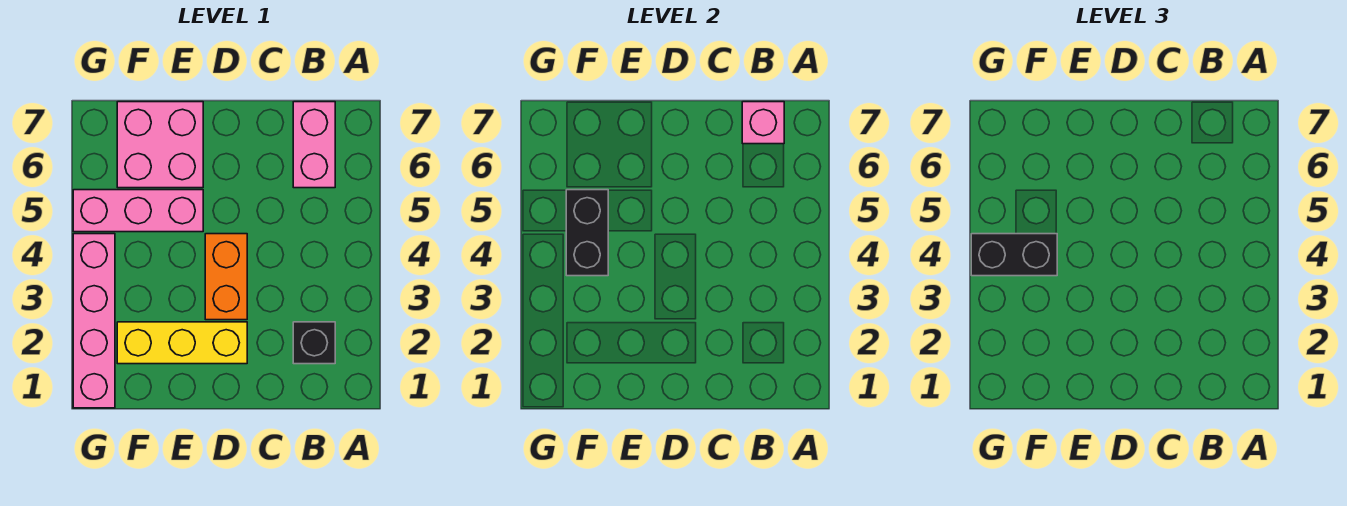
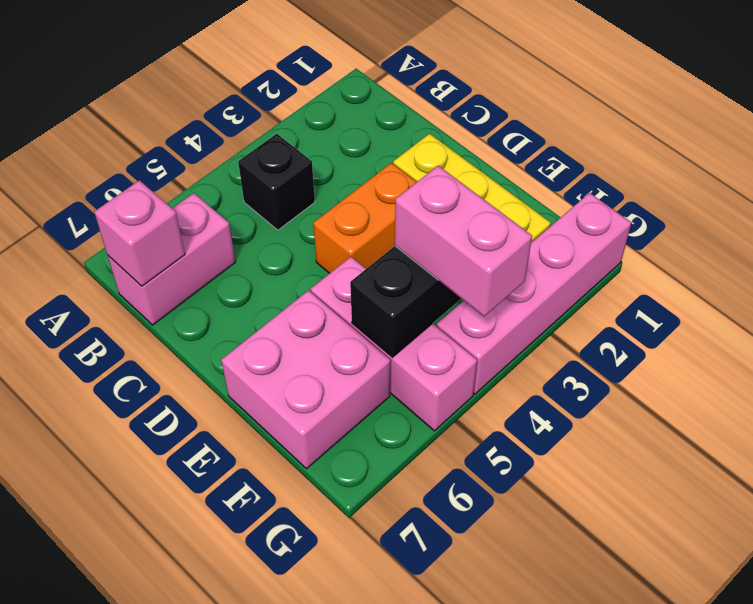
black 1x1 brick [293,322,335,364] -> black 1x1 brick moved to [238,134,315,230]
black 1x2 brick [971,234,1057,276] -> pink 1x2 brick [395,166,532,316]

